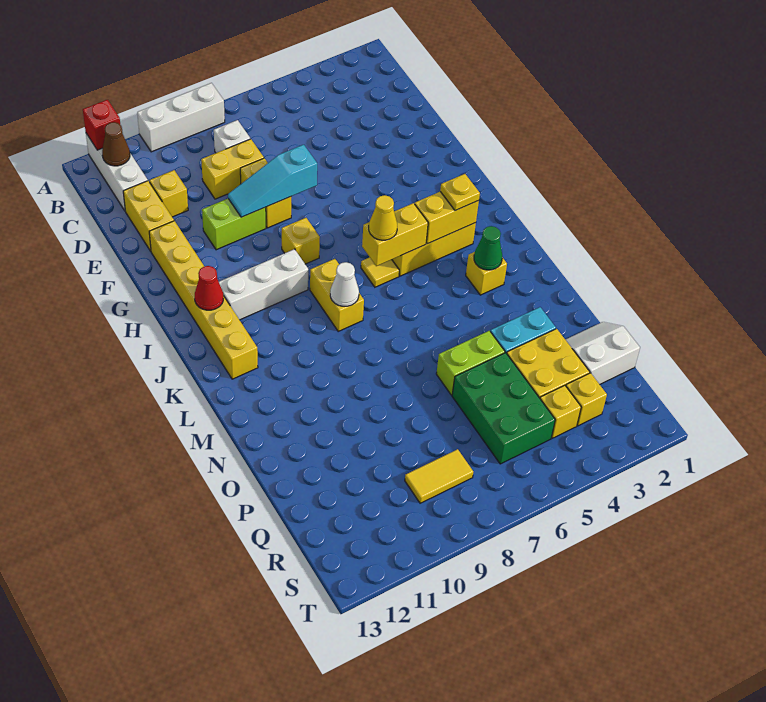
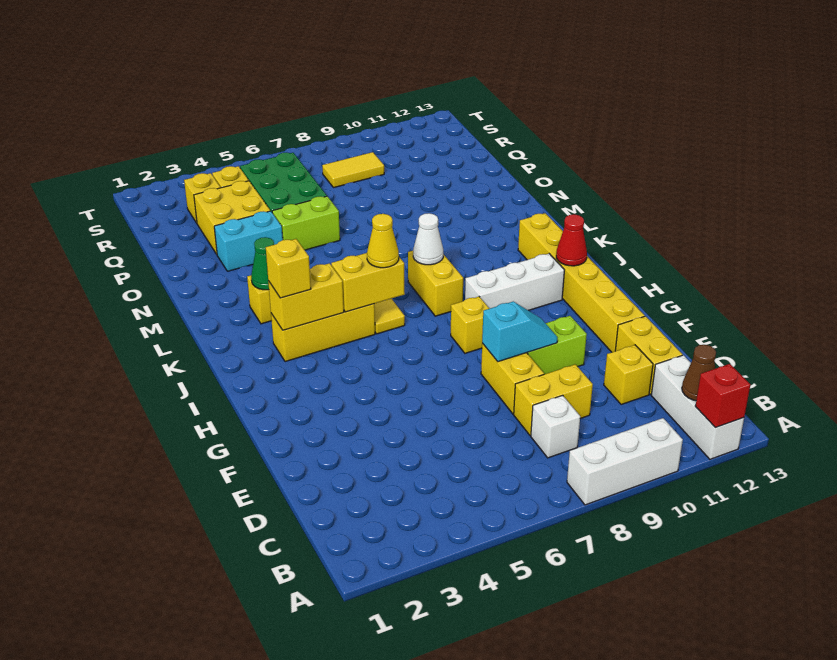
cyan 1x3 slope [228,145,317,217] -> cyan 1x2 slope [482,301,558,362]
yellow 1x1 plate [440,174,480,211] -> yellow 1x1 brick [266,239,311,298]
white 2x2 slope [565,322,640,384] -> none

